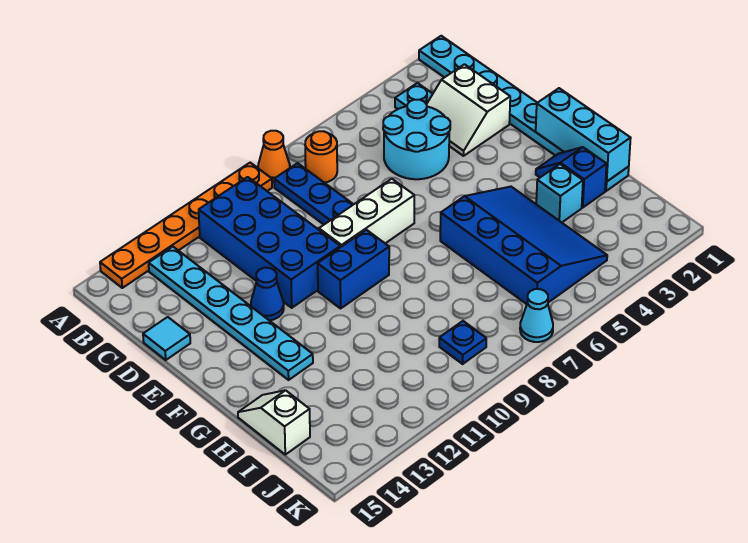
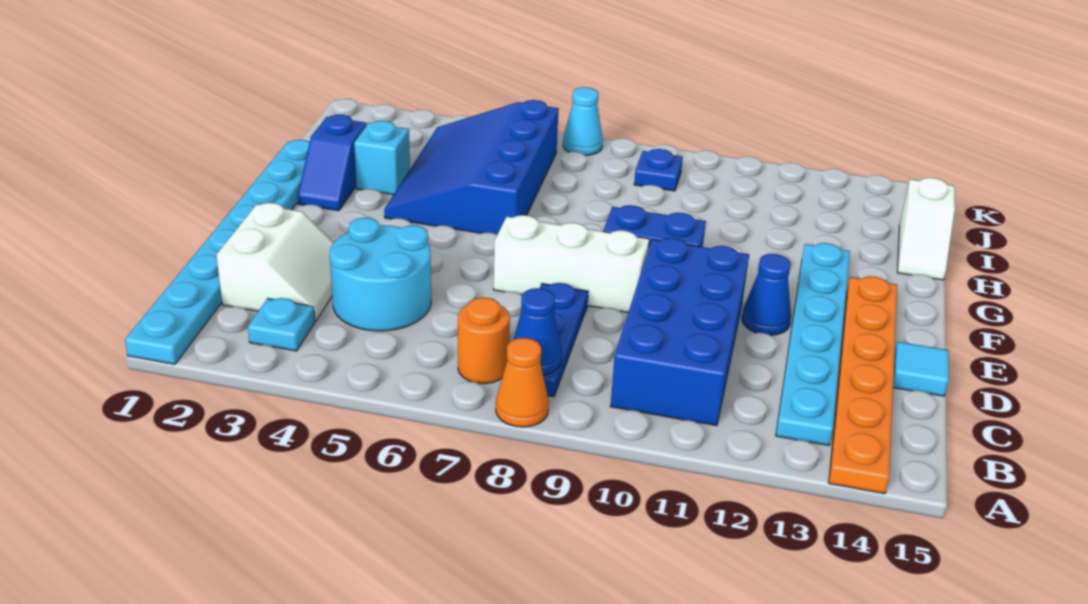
orange 1x6 plate [100,163,272,288] -> orange 1x6 plate turned to [829,276,897,494]
none -> blue 1x1 cone [513,288,562,375]
cyan 1x3 brick [536,88,631,182] -> none

